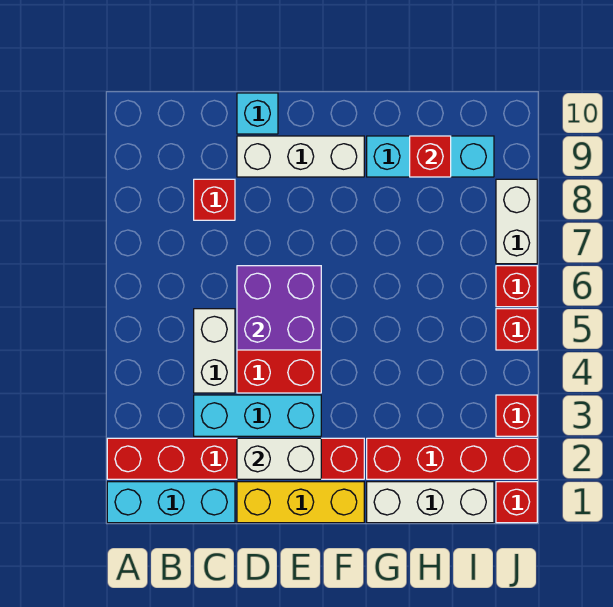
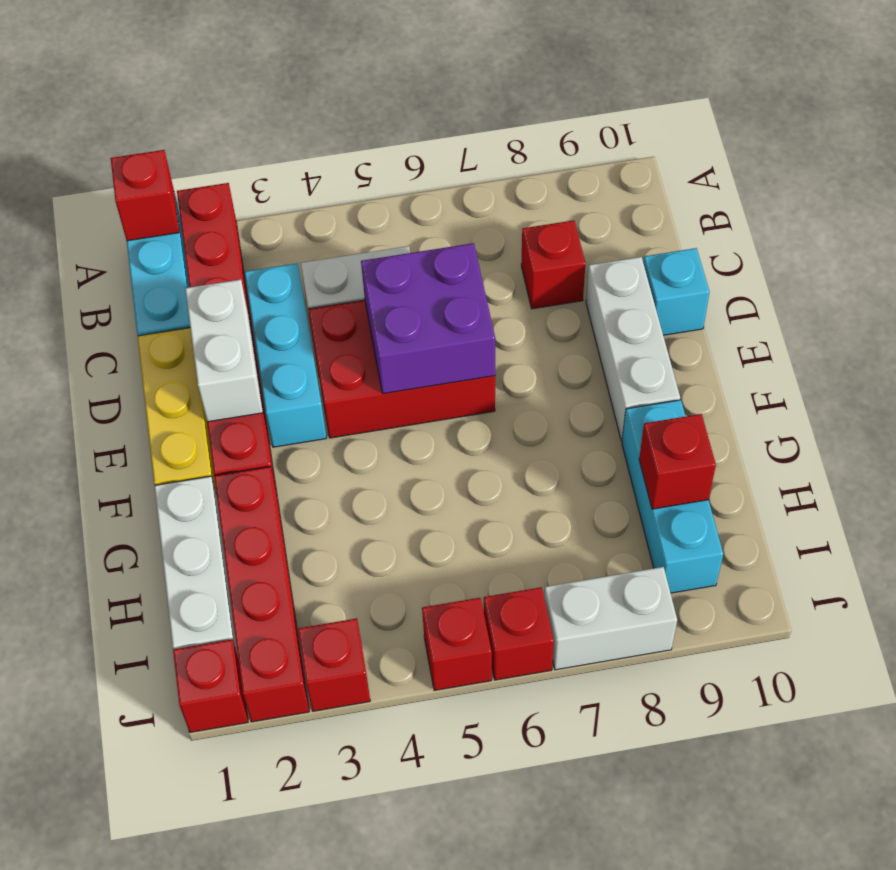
none -> red 1x1 brick [111,150,179,241]

